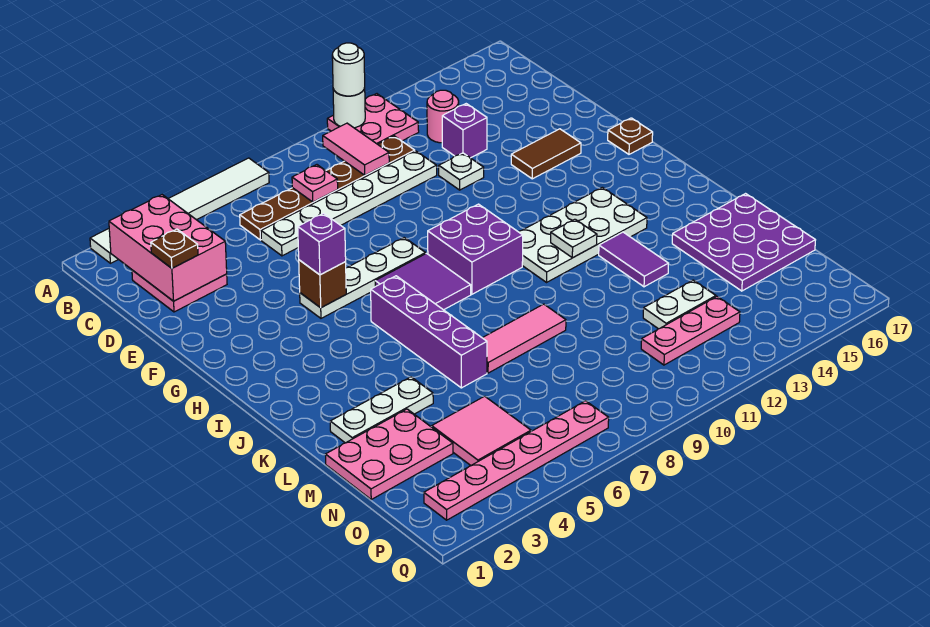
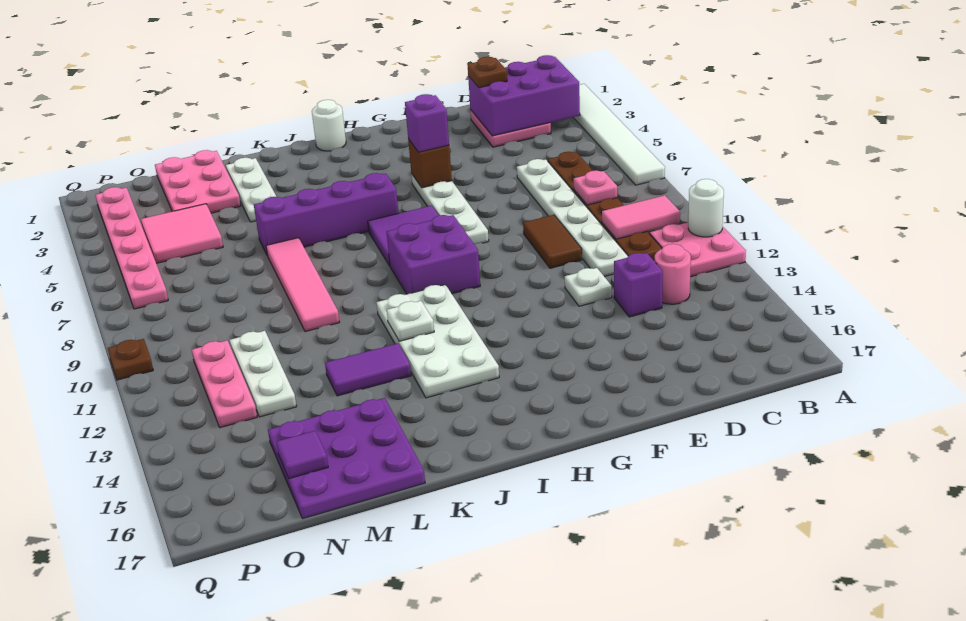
white 1x1 round brick [332,43,365,96] -> white 1x1 round brick moved to [312,100,346,151]
pink 2x3 brick [109,195,227,301] -> purple 2x3 brick [468,55,580,136]
brown 1x2 tile [511,129,581,179] -> brown 1x2 tile moved to [523,215,582,268]
brown 1x1 plate [608,118,653,154] -> brown 1x1 plate moved to [108,339,153,380]
pink 1x3 tile [483,304,566,373] -> pink 1x4 tile [266,238,340,332]
white 1x2 plate [643,280,716,329] -> white 1x3 plate [230,331,297,417]
none -> purple 1x1 tile [276,431,328,478]

